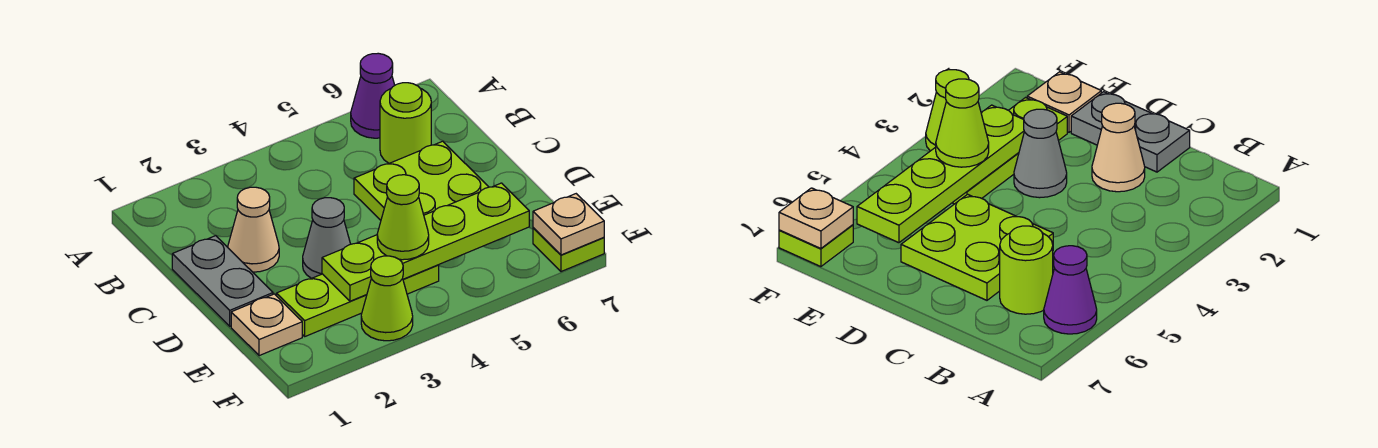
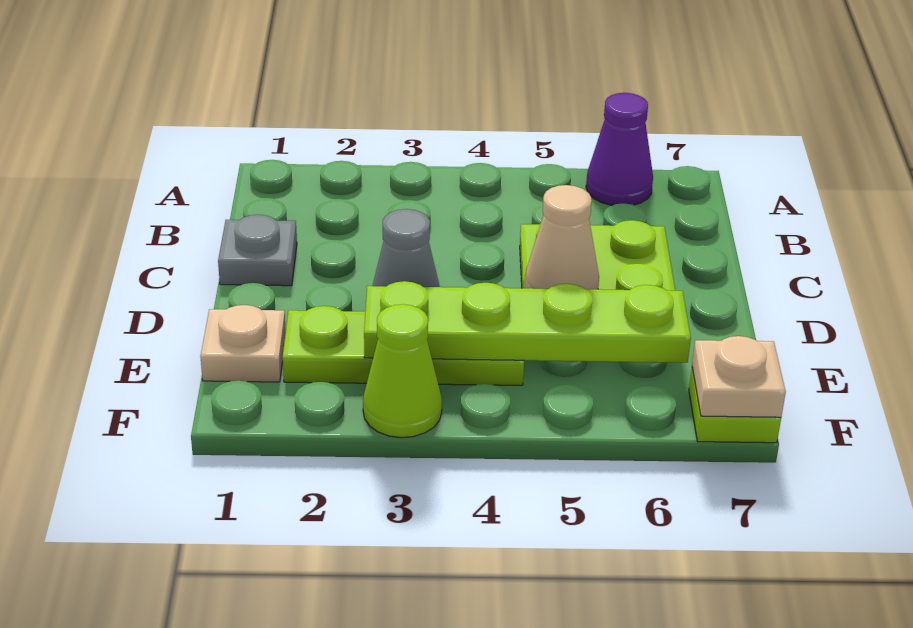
lime 1x1 round brick [380,83,431,163] -> none
grey 1x2 plate [172,236,273,326] -> grey 1x1 plate [218,215,297,286]
tan 1x1 cone [228,187,279,272] -> tan 1x1 cone moved to [524,185,599,289]
lime 1x1 cone [377,175,429,260] -> none

